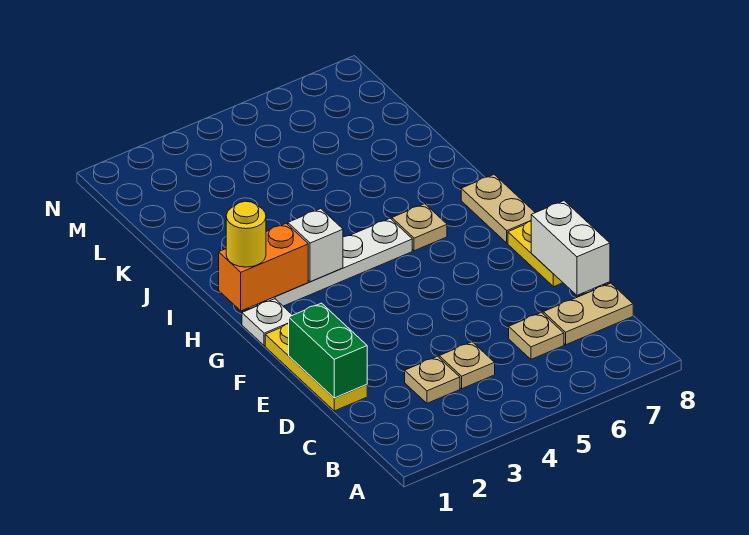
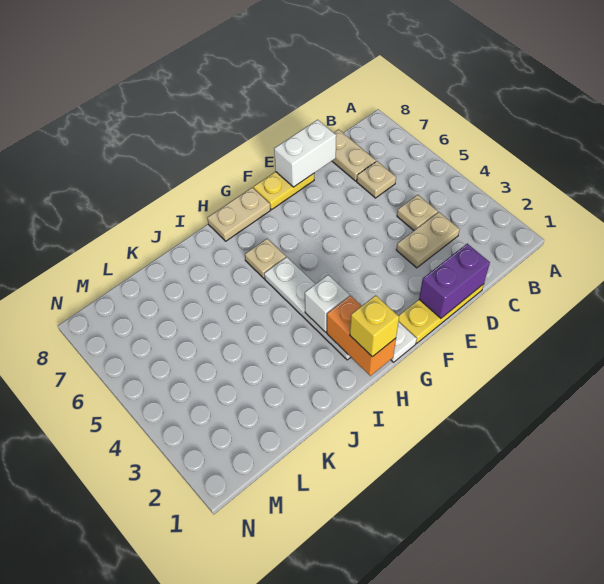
tan 1x1 plate [405,356,460,403] -> tan 1x2 plate [396,212,460,268]
green 1x2 brick [289,303,367,398] -> purple 1x2 brick [419,244,490,318]
yellow 1x1 round brick [226,201,266,267] -> yellow 1x1 brick [350,295,399,357]

